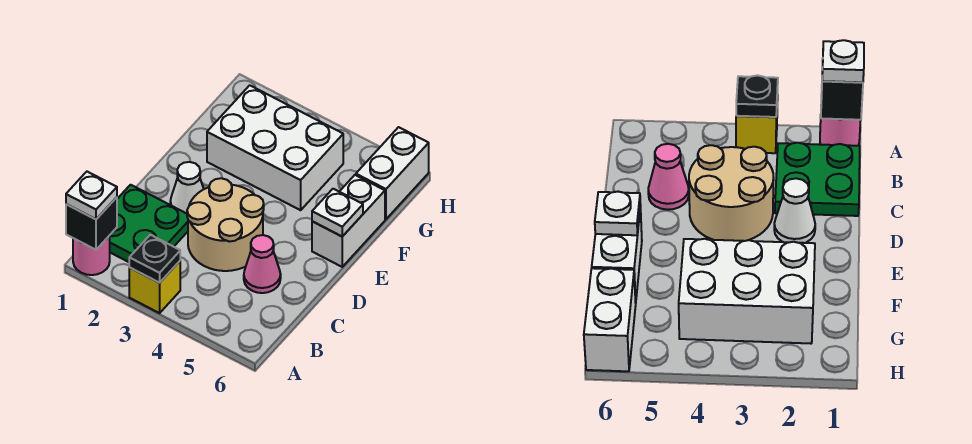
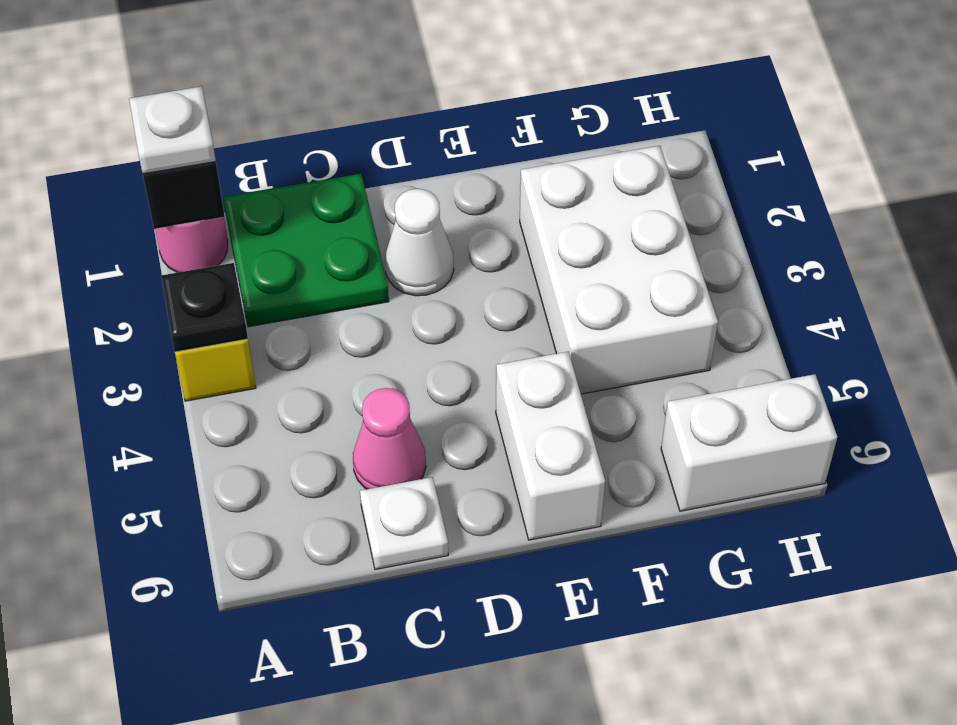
tan 2x2 round brick [187,178,264,271] -> none
white 1x2 brick [312,175,385,267] -> white 1x2 brick turned to [496,352,605,540]
white 1x1 plate [312,189,363,236] -> white 1x1 plate moved to [360,477,448,570]

